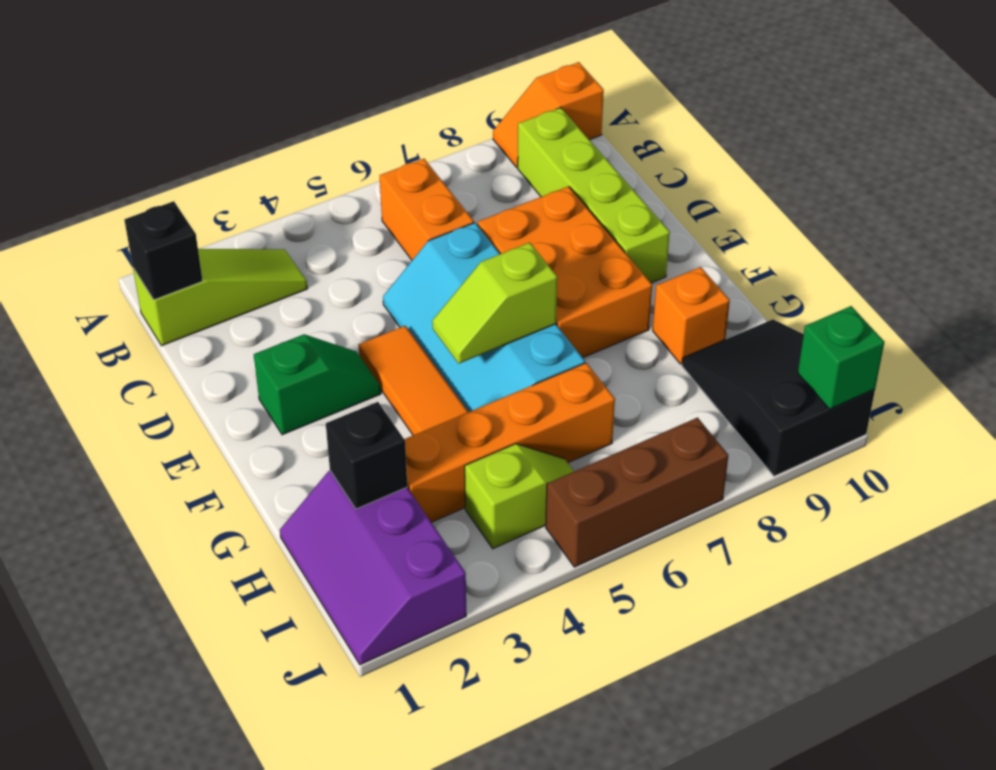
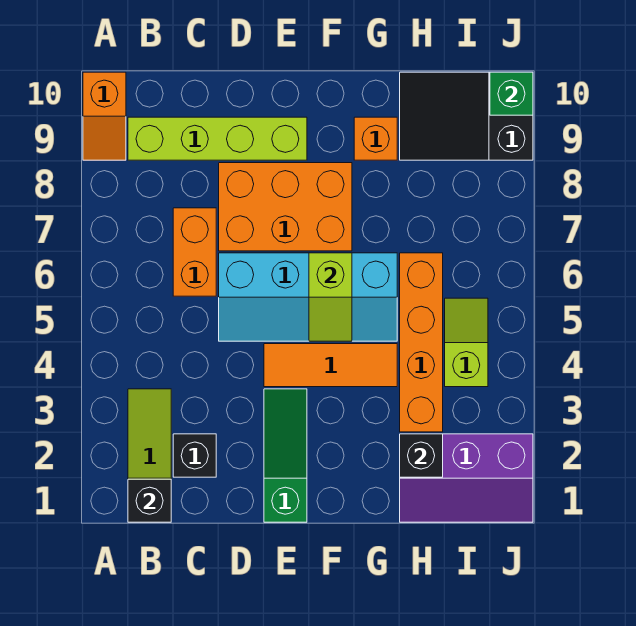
orange 1x2 brick [380,159,474,260] -> orange 1x2 brick turned to [173,208,216,296]
none -> black 1x1 brick [173,434,216,477]
green 1x2 slope [254,334,381,435] -> green 1x3 slope [264,389,307,522]
brown 1x3 brick [546,418,728,567] -> none

